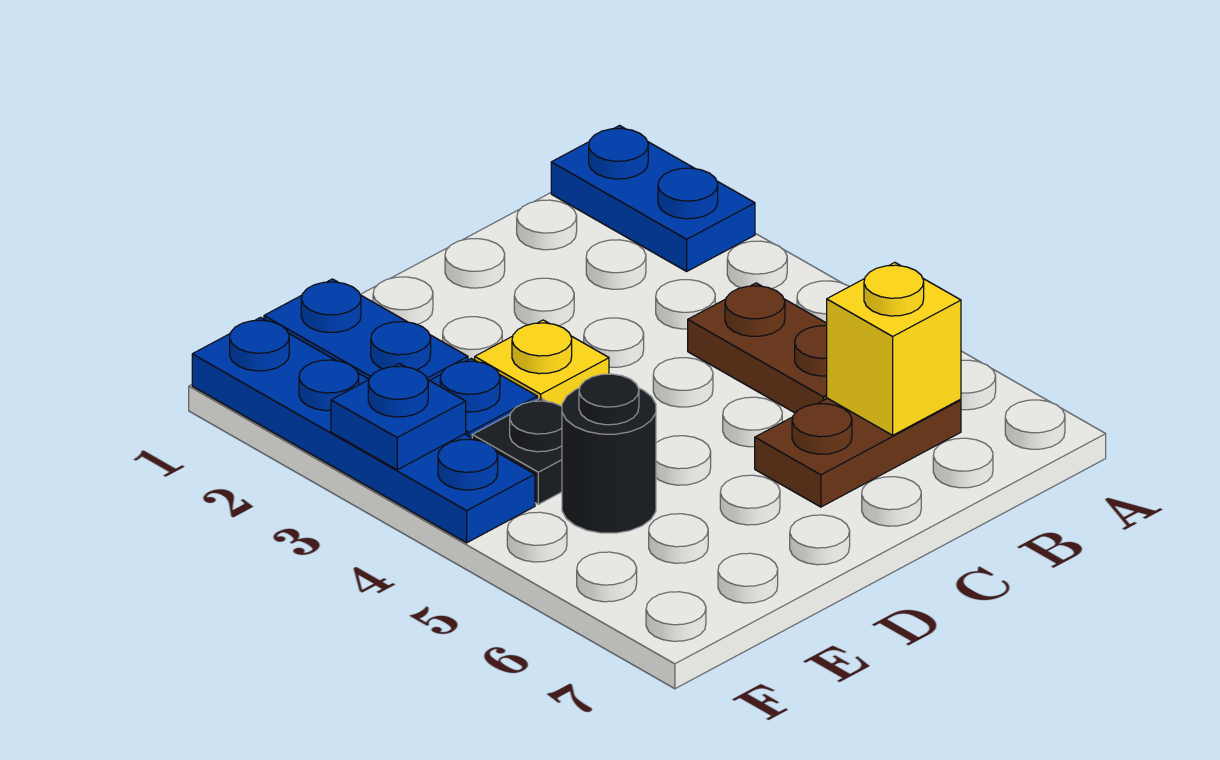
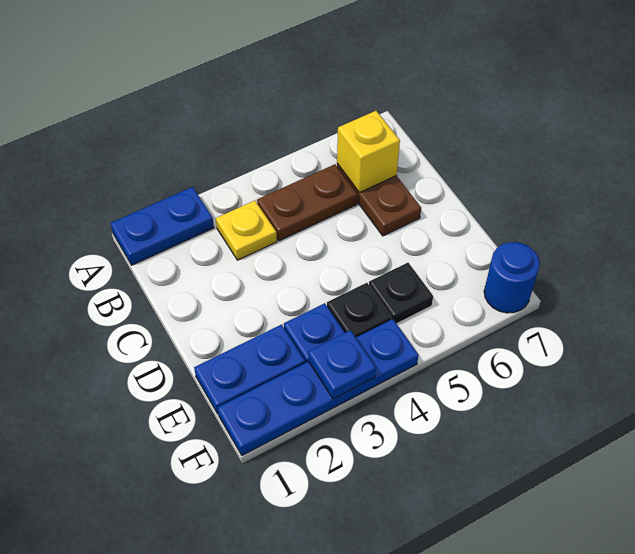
yellow 1x1 plate [475,320,609,406] -> yellow 1x1 plate moved to [216,201,277,260]
black 1x1 round brick [562,374,656,533] -> black 1x1 plate [369,263,433,324]
none -> blue 1x1 round brick [484,242,540,313]

